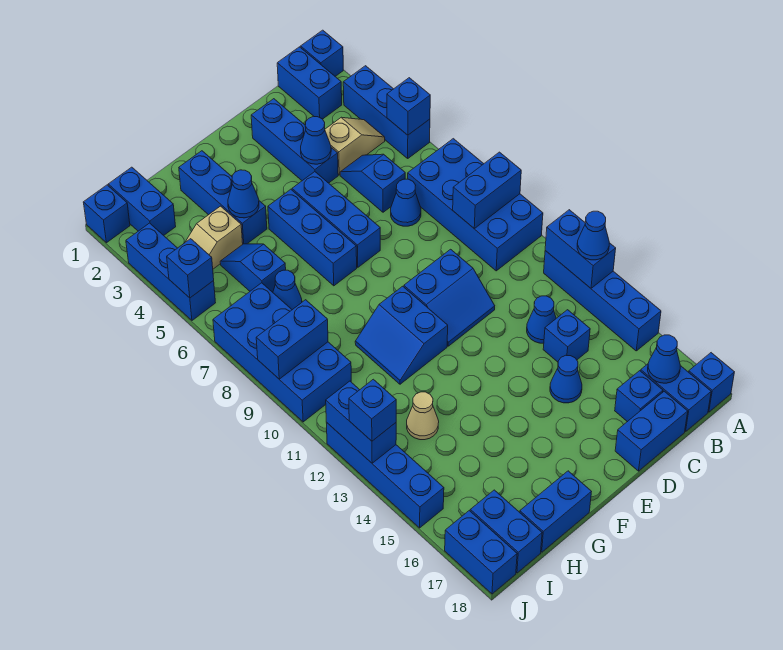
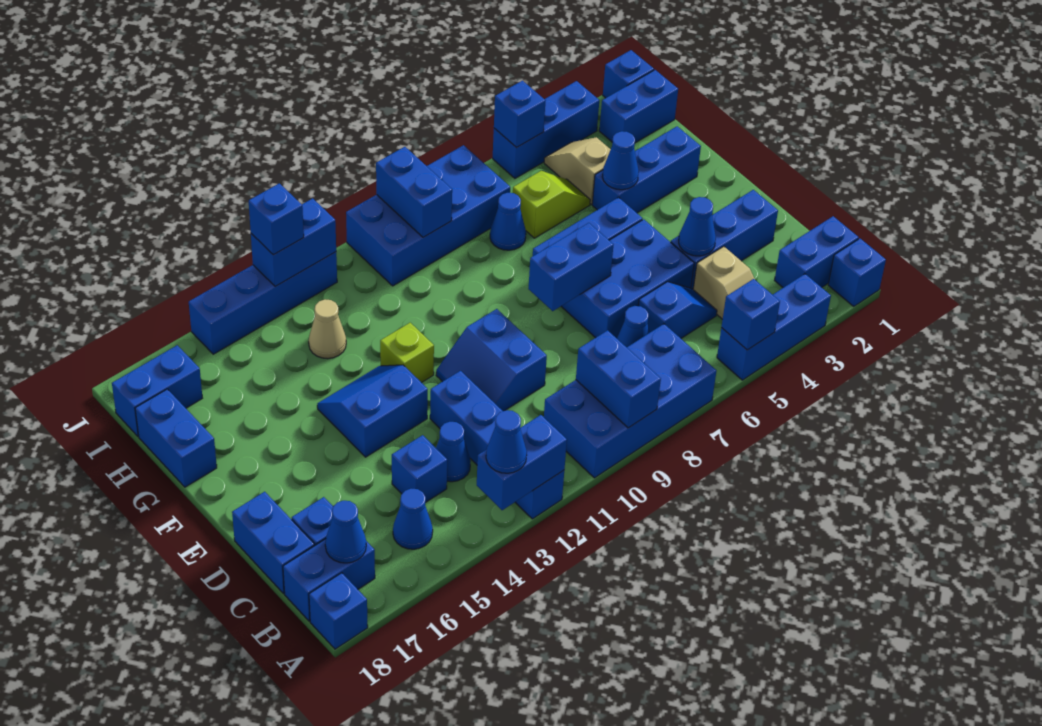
blue 1x4 brick [544,251,661,351] -> blue 1x4 brick turned to [430,371,564,519]
blue 1x1 cone [550,355,582,403] -> blue 1x1 cone moved to [393,489,433,549]
blue 1x3 brick [292,172,380,267] -> blue 2x3 brick [561,219,694,338]
blue 2x2 slope [355,286,448,384] -> blue 2x2 slope moved to [317,365,428,457]
none -> lime 1x1 brick [380,323,434,383]
blue 1x2 slope [220,244,286,292] -> lime 1x2 slope [513,171,590,238]
blue 1x2 brick [445,511,517,594] -> blue 1x2 brick moved to [528,223,613,311]

